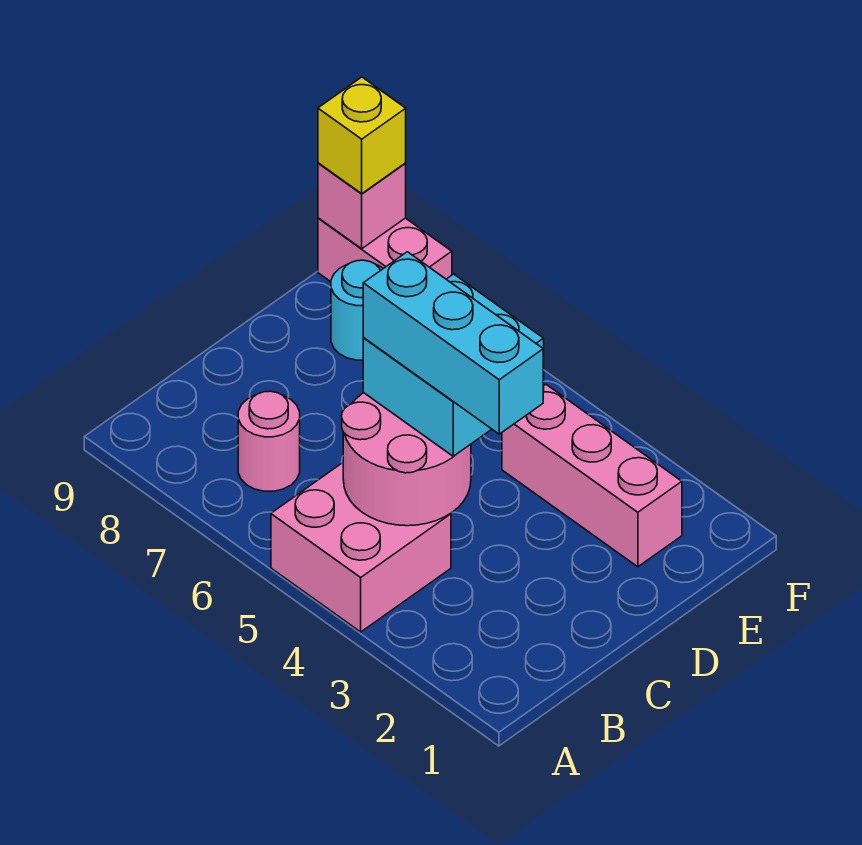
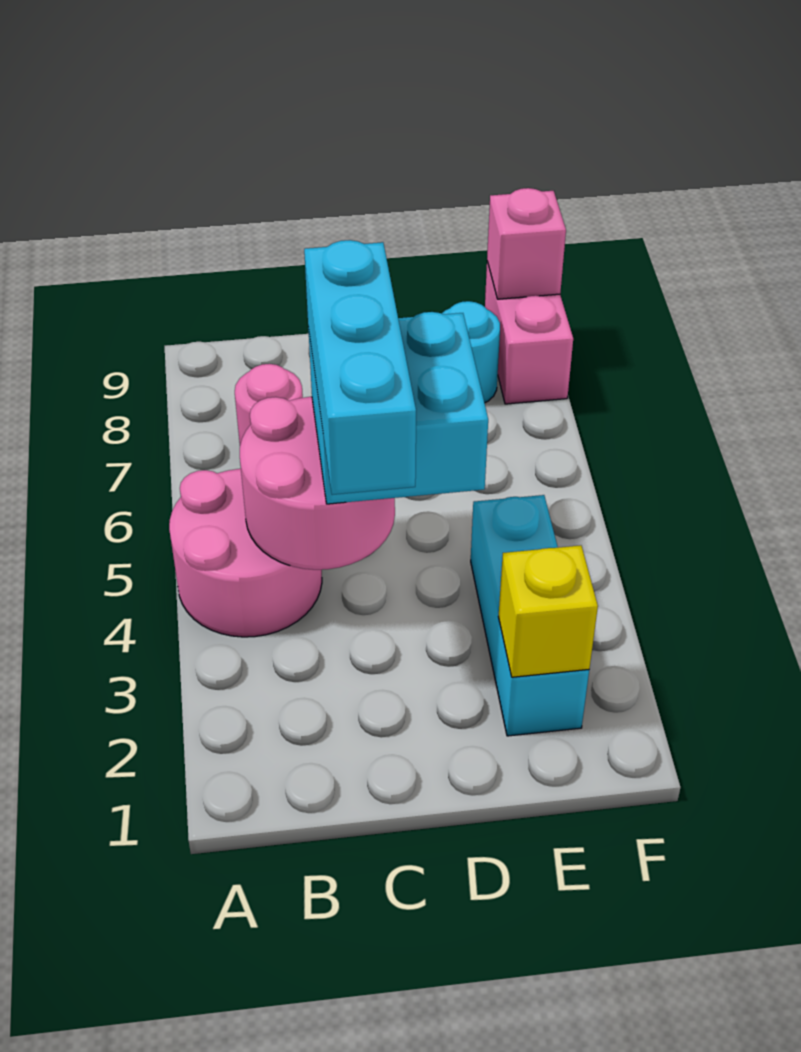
pink 2x2 brick [271,463,451,632] -> pink 2x2 round brick [169,469,322,637]
pink 1x3 brick [502,385,682,567] -> cyan 1x3 brick [471,495,589,736]
yellow 1x1 brick [318,77,406,194] -> yellow 1x1 brick moved to [498,545,598,677]

